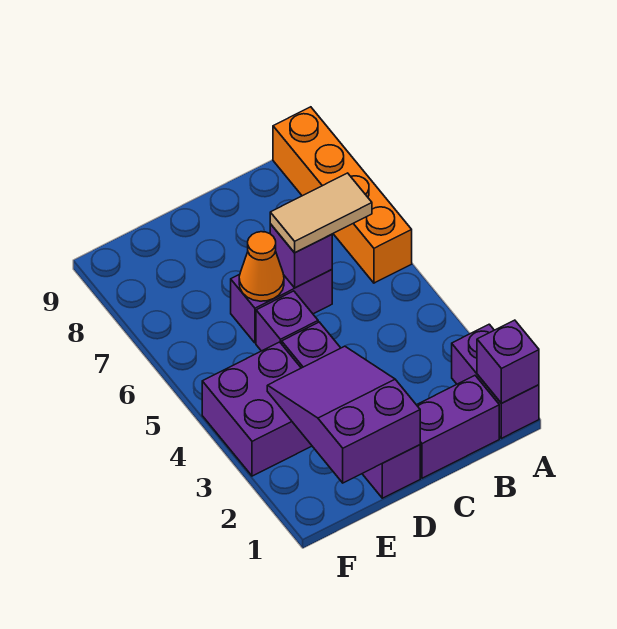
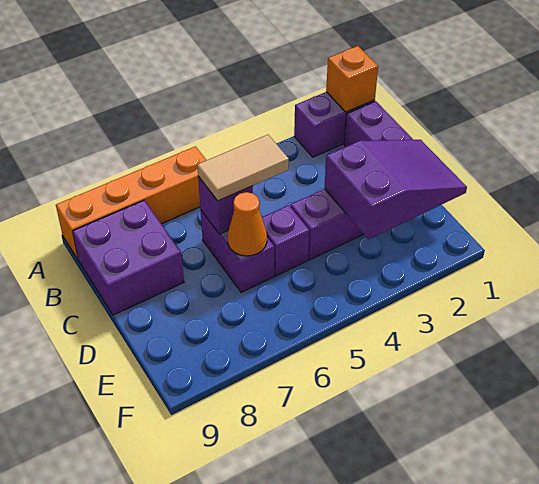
purple 1x1 brick [477,320,539,403] -> orange 1x1 brick [326,46,378,112]
tan 1x2 tile [270,173,372,253] -> tan 1x2 tile turned to [197,135,289,201]
purple 2x3 slope [267,346,420,483] -> purple 2x3 slope turned to [324,140,467,239]
purple 2x2 brick [202,342,312,476] -> purple 2x2 brick moved to [73,200,184,315]

